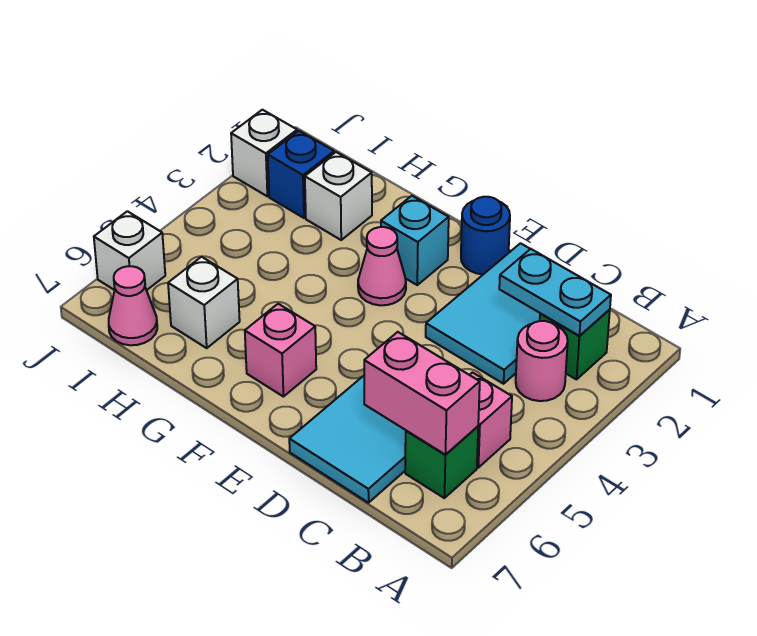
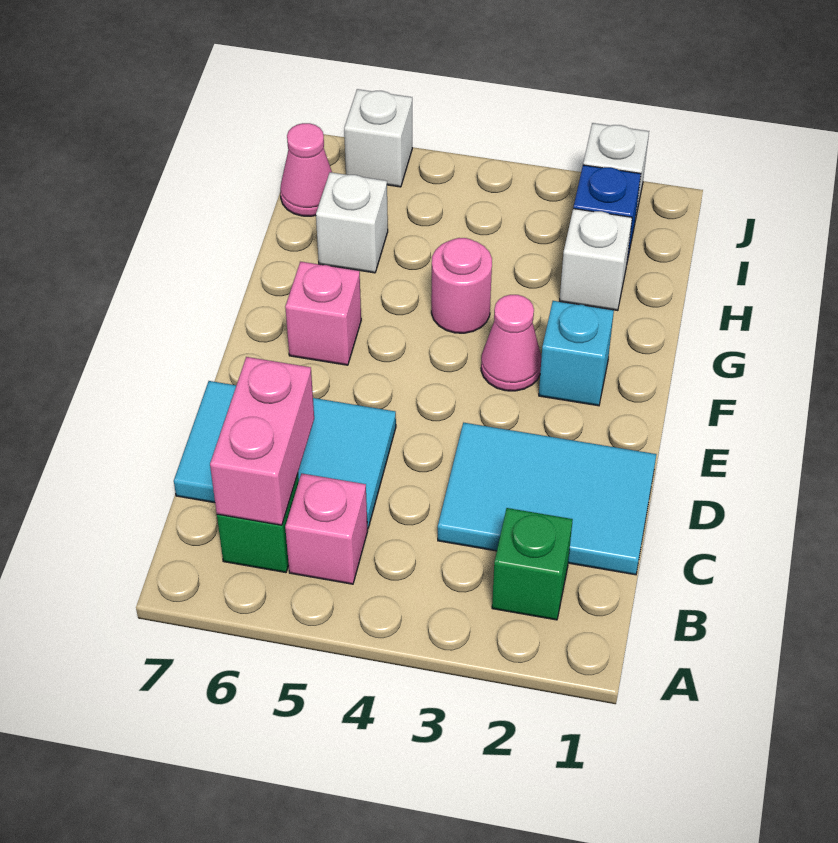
cyan 1x2 plate [499,249,611,336] -> none
pink 1x1 round brick [516,321,568,401] -> pink 1x1 round brick moved to [431,238,492,333]
blue 1x1 round brick [461,197,510,274] -> none

